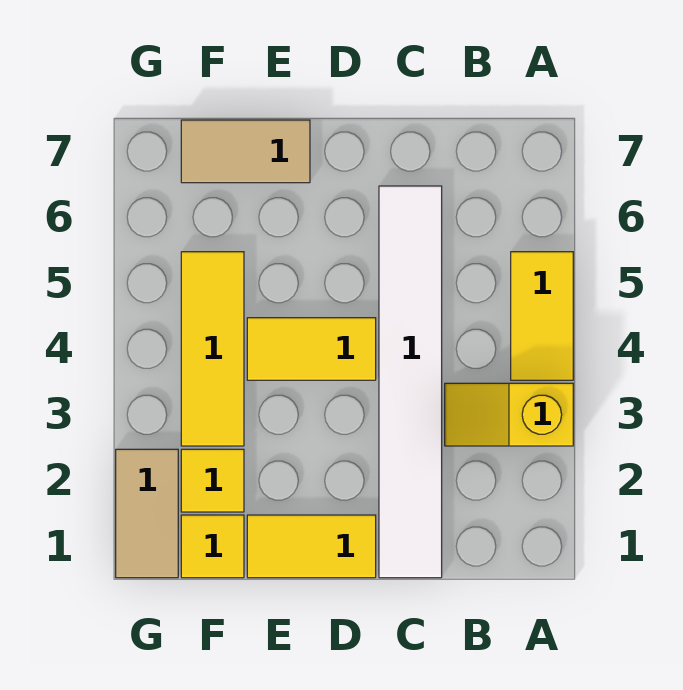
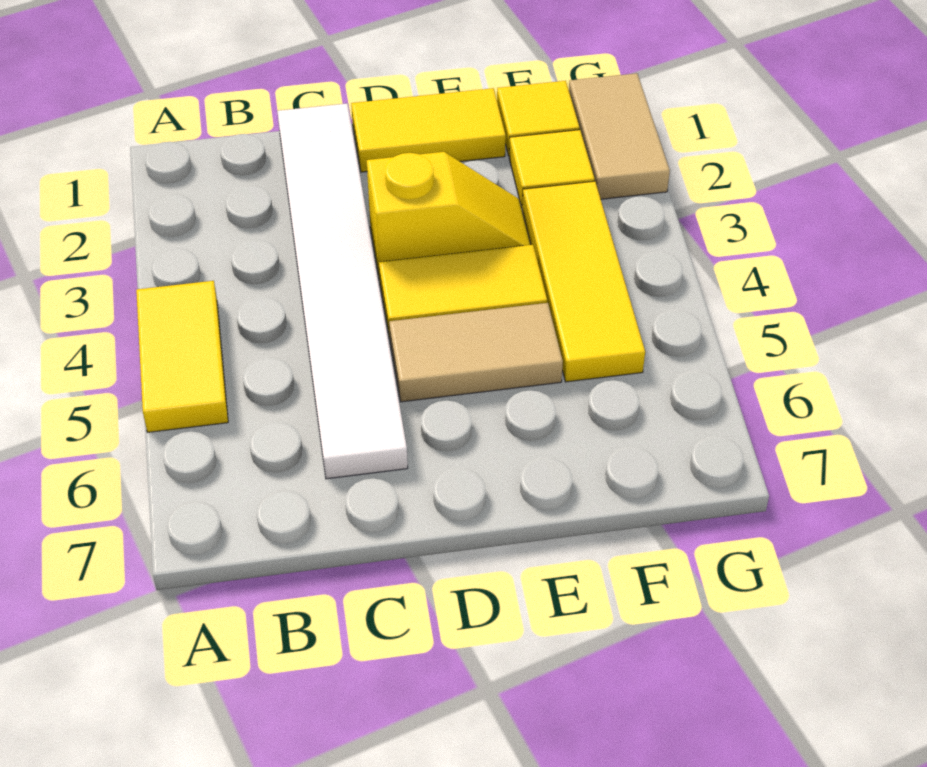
yellow 1x2 slope [445,383,573,446] -> yellow 1x2 slope moved to [367,152,531,279]
tan 1x2 tile [181,120,310,183] -> tan 1x2 tile moved to [389,303,563,402]

